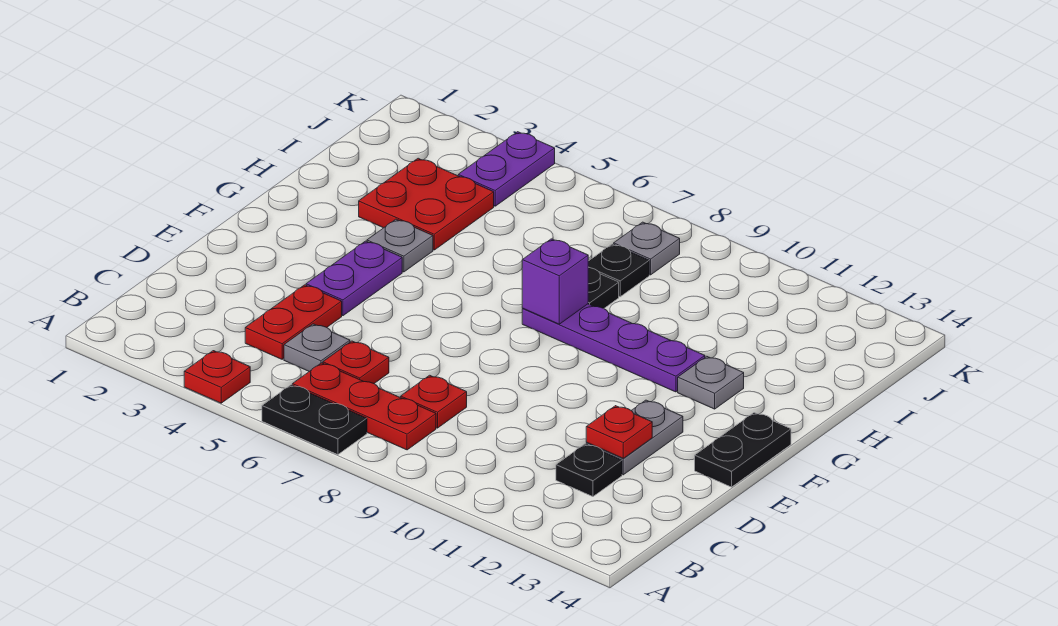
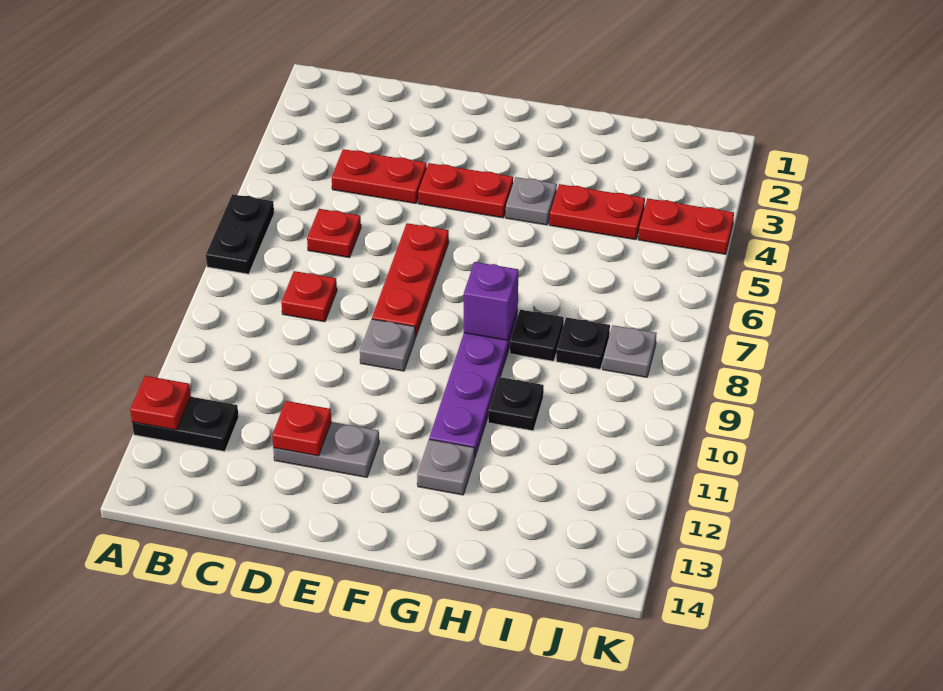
red 1x1 plate [184,351,250,403] -> red 1x1 plate moved to [130,376,191,430]
red 1x3 plate [292,363,436,450] -> red 1x3 plate moved to [372,223,449,337]
grey 1x1 plate [284,324,350,371] -> grey 1x1 plate moved to [360,319,415,371]
black 1x1 plate [556,444,622,497] -> black 1x1 plate moved to [488,377,544,431]
purple 1x2 plate [306,241,402,316] -> red 1x2 plate [418,163,513,218]
black 1x2 plate [695,413,791,487] -> black 1x2 plate moved to [132,397,239,451]
red 2x2 plate [359,158,494,250] -> red 1x2 plate [550,184,645,240]
purple 1x2 plate [458,132,555,206] -> red 1x2 plate [638,198,734,254]

